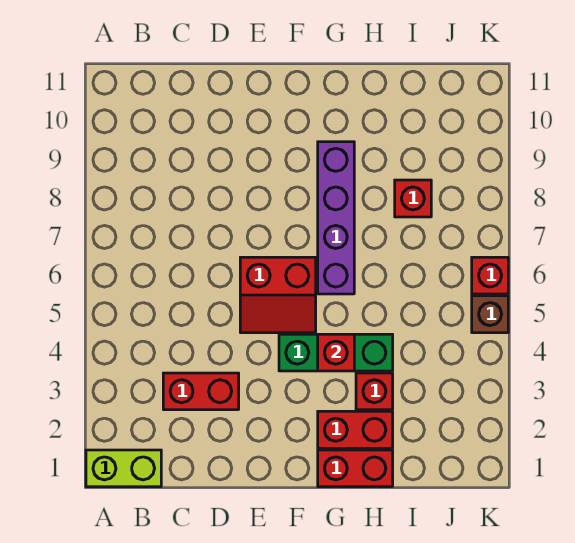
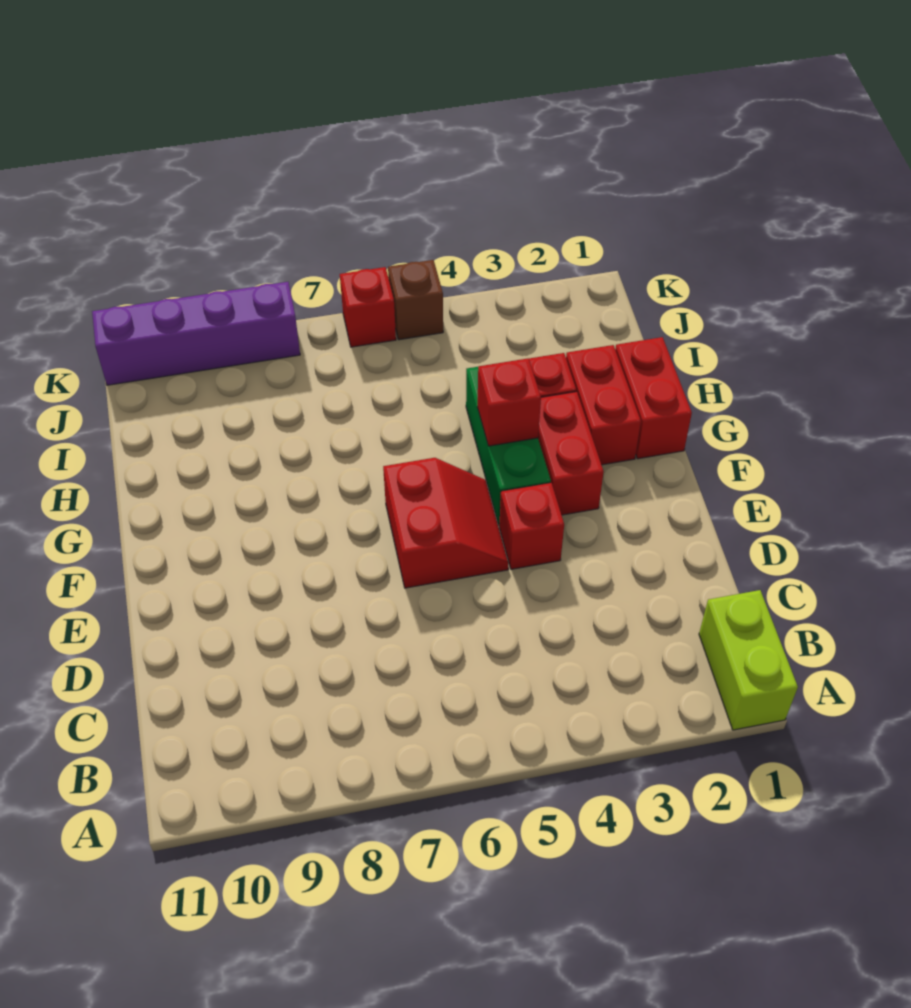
red 1x2 brick [163,373,239,410] -> red 1x2 brick moved to [538,392,604,515]
purple 1x4 brick [318,142,354,294] -> purple 1x4 brick moved to [92,282,300,385]
red 1x1 brick [395,180,431,217] -> red 1x1 brick moved to [499,483,564,569]

